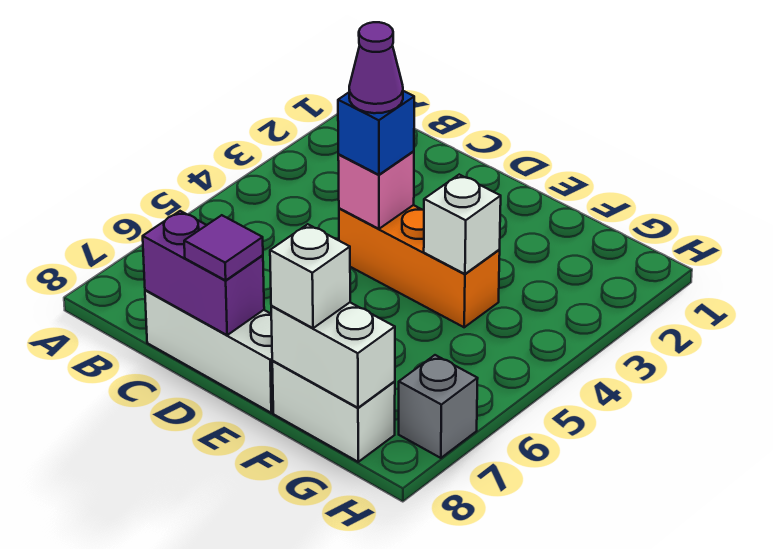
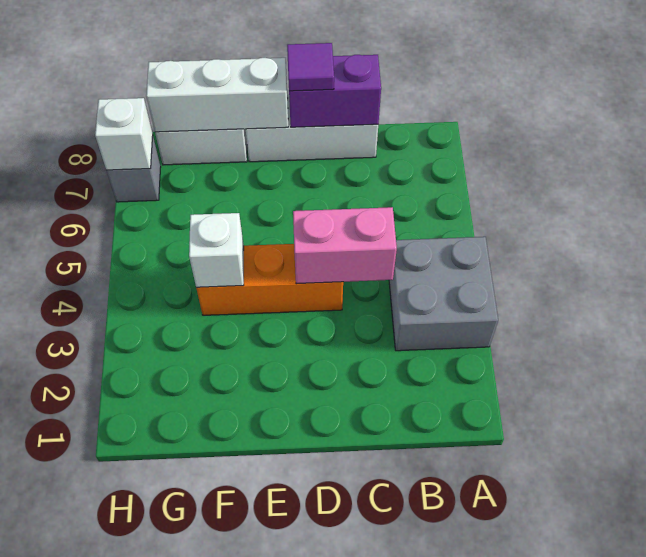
none -> grey 2x2 brick [389,237,498,351]
pink 1x1 brick [338,151,414,229] -> pink 1x2 brick [293,207,397,284]
blue 1x1 brick [338,91,414,175] -> none
purple 1x1 cone [349,22,403,113] -> none
white 1x2 brick [271,303,395,408] -> white 1x3 brick [146,58,288,132]
white 1x1 brick [270,224,350,328] -> white 1x1 brick moved to [95,98,153,170]

